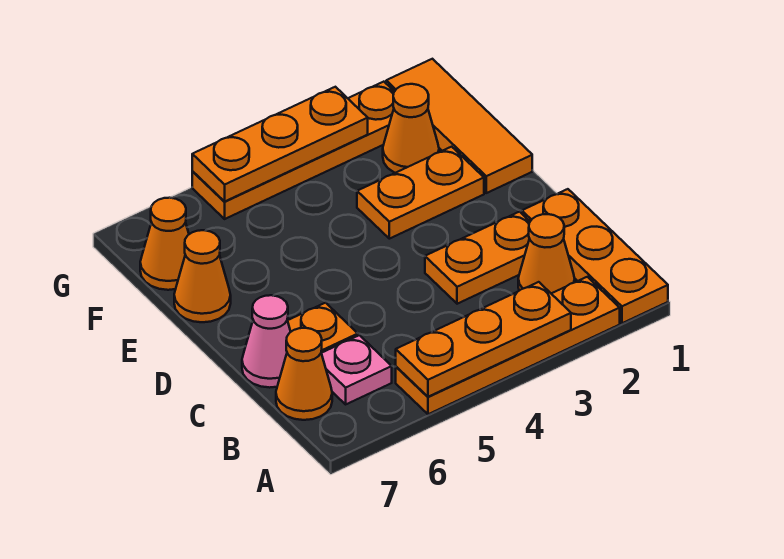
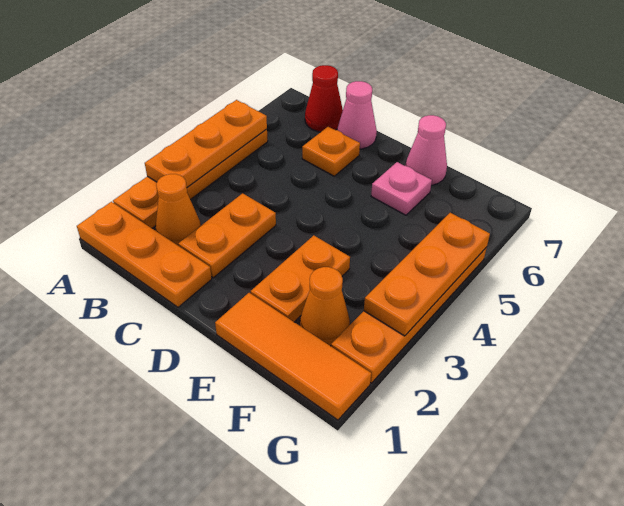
pink 1x1 plate [321,335,392,404] -> pink 1x1 plate moved to [371,162,432,215]
orange 1x1 cone [276,328,332,420] -> red 1x1 cone [305,65,343,132]
orange 1x1 cone [174,230,231,322] -> pink 1x1 cone [405,115,447,185]
orange 1x1 cone [140,198,189,290] -> none

